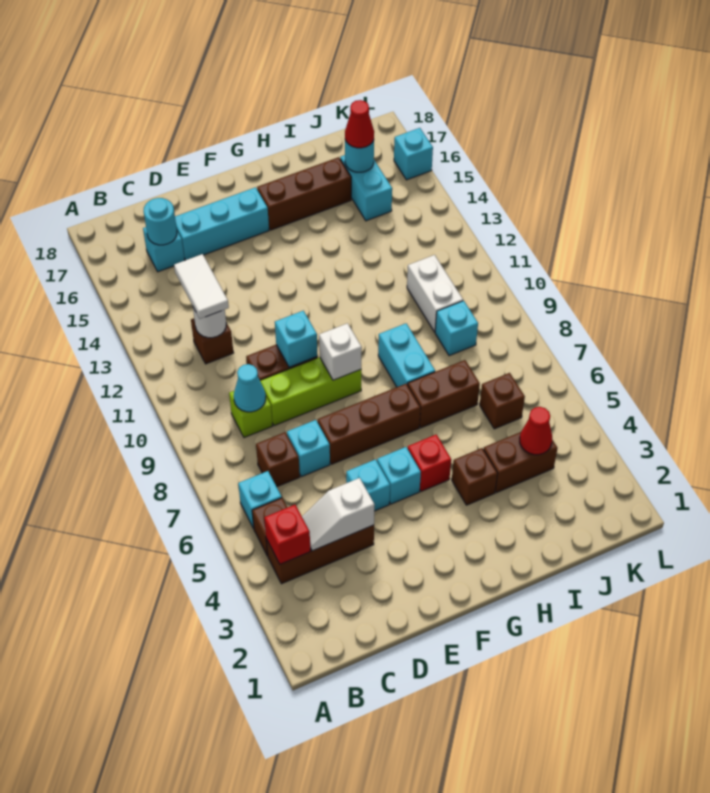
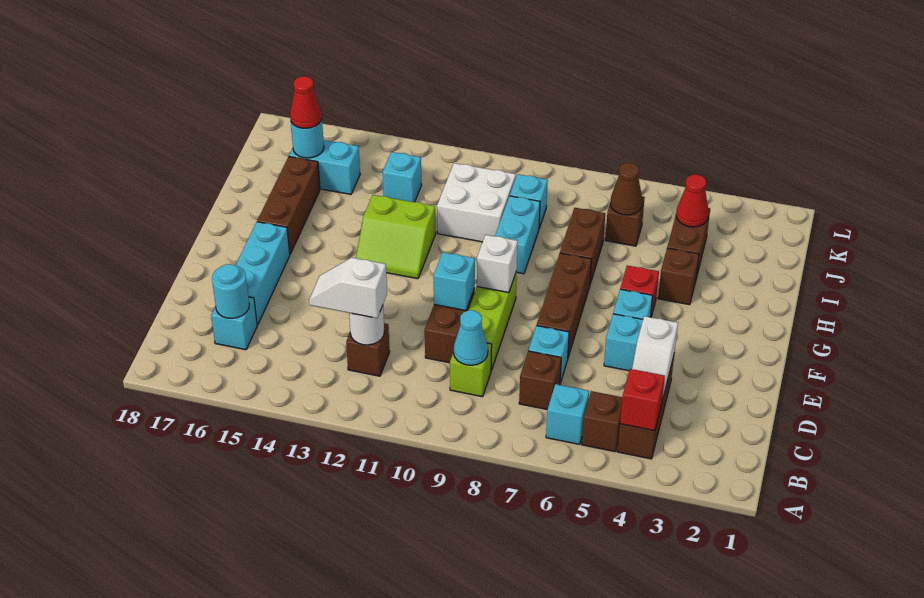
white 1x2 tile [174,254,229,319] -> white 1x2 slope [309,258,387,318]
none -> lime 2x2 slope [356,195,436,279]
cyan 1x2 brick [378,323,435,387] -> cyan 1x2 brick turned to [495,196,540,274]
none -> brown 1x1 cone [610,163,642,215]
white 1x2 brick [407,255,463,332] -> white 2x2 brick [437,163,516,242]
cyan 1x1 brick [394,128,433,180] -> cyan 1x1 brick moved to [383,152,422,202]

